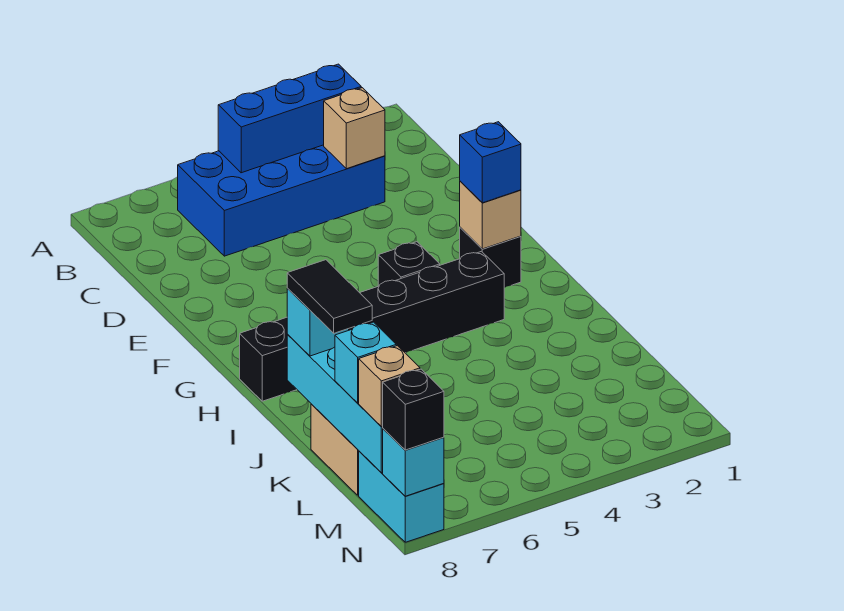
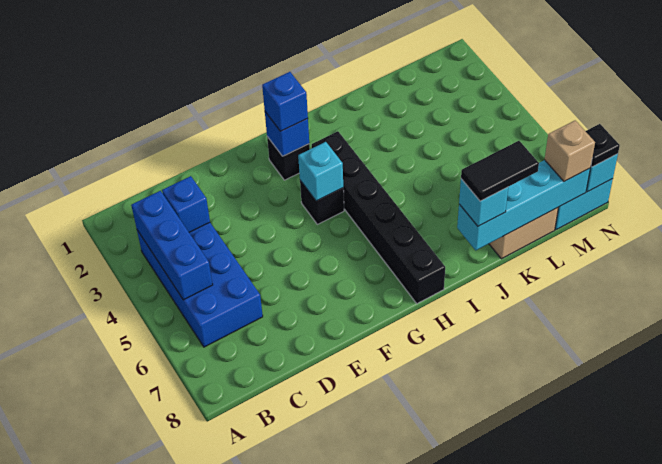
tan 1x1 brick [324,88,385,169] -> blue 1x1 brick [162,176,210,232]
tan 1x1 brick [460,181,521,249] -> blue 1x1 brick [265,112,309,156]
cyan 1x1 brick [335,322,396,403] -> cyan 1x1 brick moved to [298,142,343,201]
black 1x1 brick [383,369,444,450] -> black 1x1 plate [586,124,620,167]

